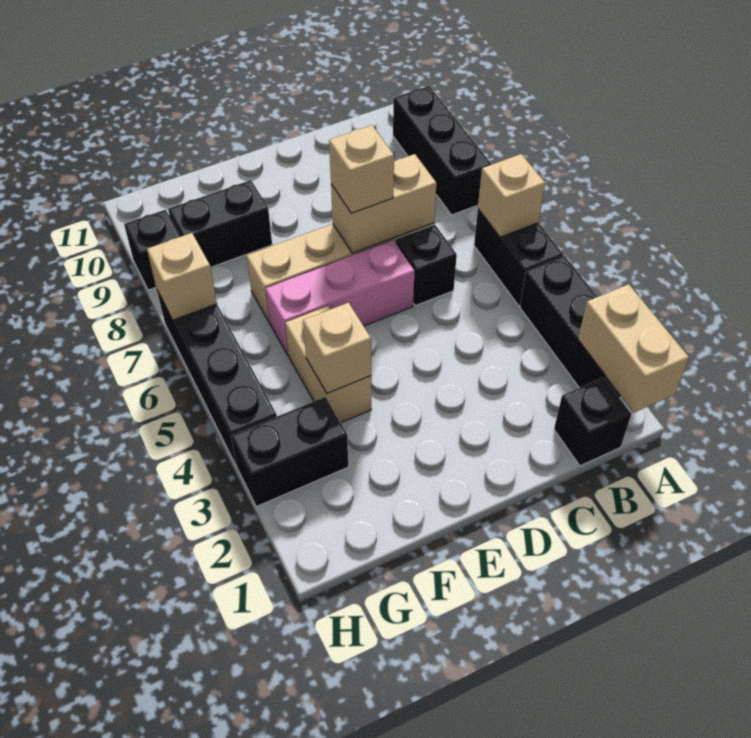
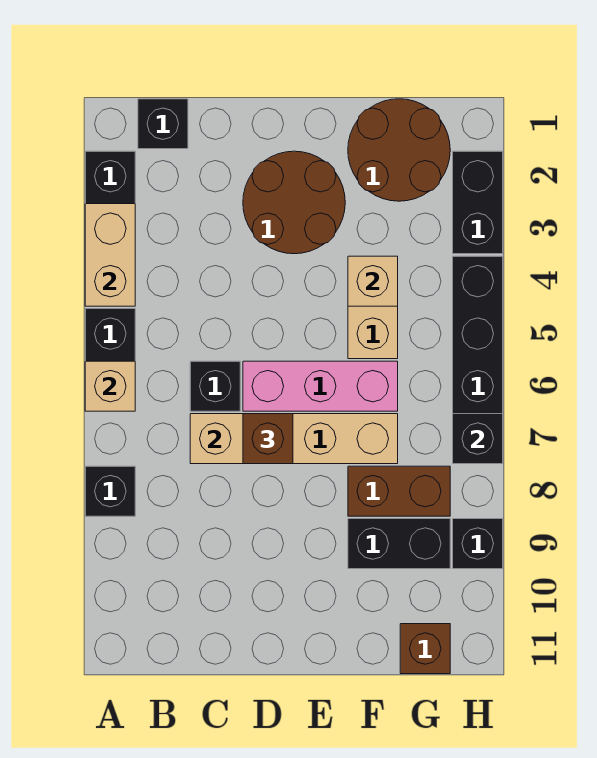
tan 1x2 brick [578,284,689,413] -> tan 1x2 brick moved to [85,204,135,306]
black 1x3 brick [393,86,491,215] -> black 1x1 brick [85,466,135,516]
none -> brown 2x2 round brick [243,151,345,254]
tan 1x1 brick [329,125,394,213] -> brown 1x1 brick [243,414,293,464]
none -> brown 2x2 round brick [348,99,450,201]
none -> brown 1x2 brick [348,466,450,516]
black 1x2 brick [231,397,348,506] -> black 1x2 brick turned to [453,151,503,254]
none -> brown 1x1 brick [400,624,450,674]
tan 1x1 brick [147,233,217,320] -> black 1x1 brick [453,414,503,464]

